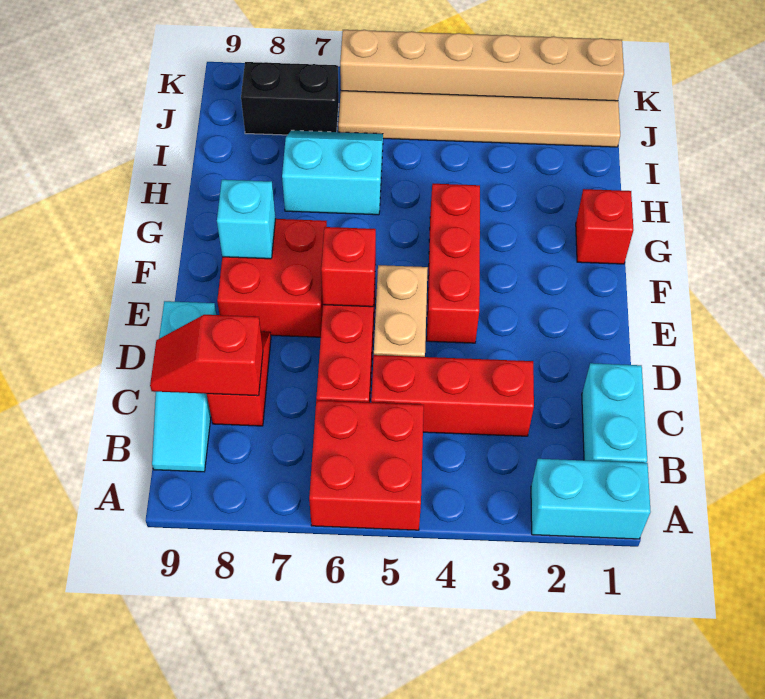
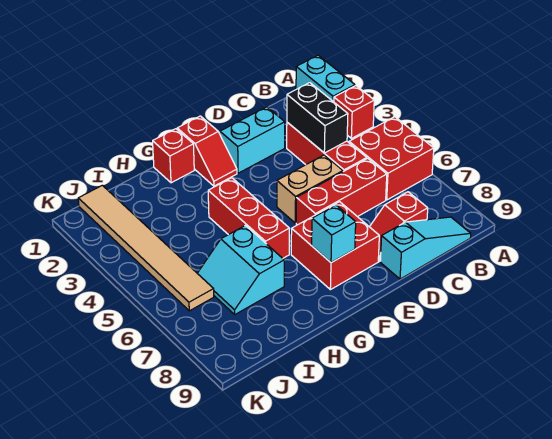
cyan 1x2 brick [582,363,647,463] -> cyan 1x2 brick moved to [220,107,285,173]
red 1x2 slope [150,315,263,396] -> red 1x2 slope moved to [177,116,237,186]
red 1x3 brick [427,184,480,343] -> red 1x3 brick turned to [208,178,289,258]
red 1x1 brick [321,227,376,307] -> red 1x1 brick moved to [334,86,374,138]
black 1x2 brick [241,62,339,135] -> black 1x2 brick moved to [287,83,348,153]
tan 1x6 brick [340,30,624,101] -> none

